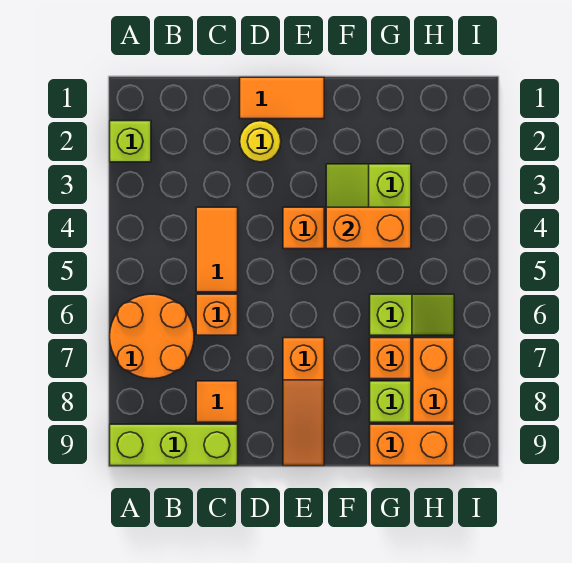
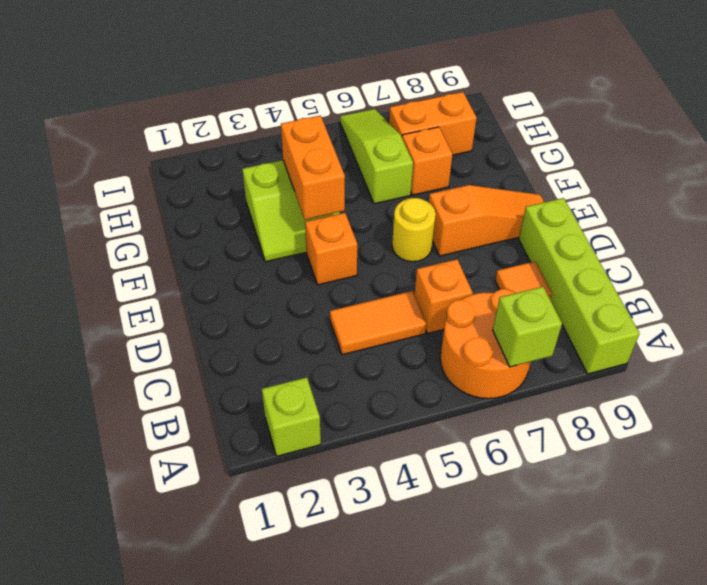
lime 1x3 brick [110,424,238,466] -> lime 1x4 brick [519,198,640,374]
orange 1x2 tile [240,77,324,119] -> none
yellow 1x1 round brick [240,121,281,162] -> yellow 1x1 round brick moved to [392,198,436,262]
lime 1x2 slope [370,294,454,335] -> lime 1x3 slope [340,109,413,204]
lime 1x1 brick [370,381,411,422] -> lime 1x1 brick moved to [493,287,562,367]
orange 1x2 brick [370,424,454,466] -> none

